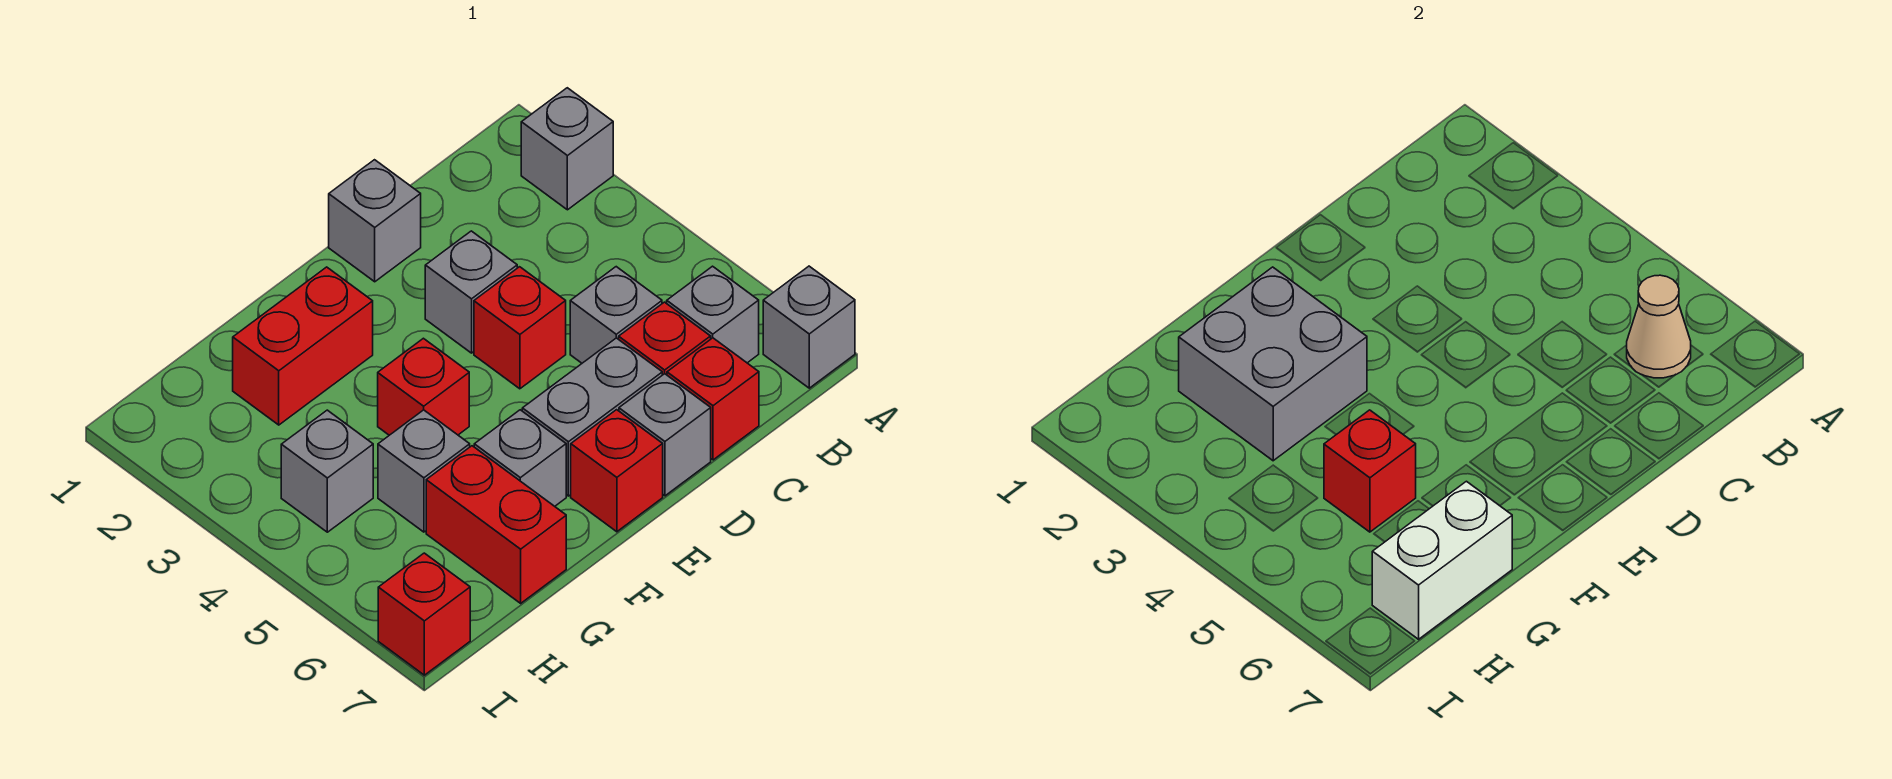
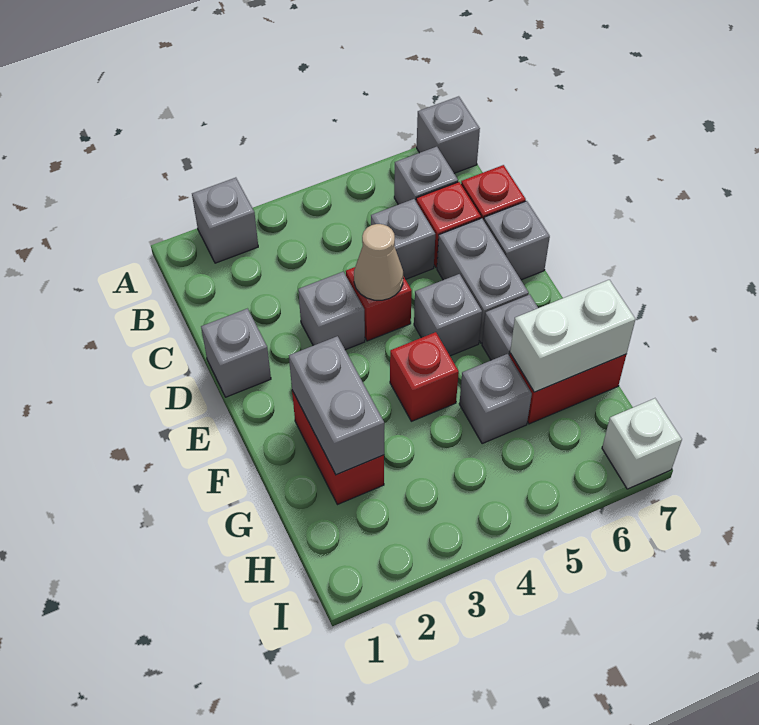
tan 1x1 cone [1627,275,1691,378] -> tan 1x1 cone moved to [354,224,403,300]
red 1x1 brick [571,410,663,532] -> none
grey 2x2 brick [1179,267,1367,461] -> grey 1x2 brick [289,336,384,475]
red 1x1 brick [1324,410,1416,532] -> none
white 1x2 brick [1372,481,1512,639] -> white 1x2 brick turned to [510,280,635,392]
grey 1x1 brick [281,410,373,532] -> grey 1x1 brick moved to [414,274,482,356]
red 1x1 brick [378,553,470,675] -> white 1x1 brick [602,398,682,489]

